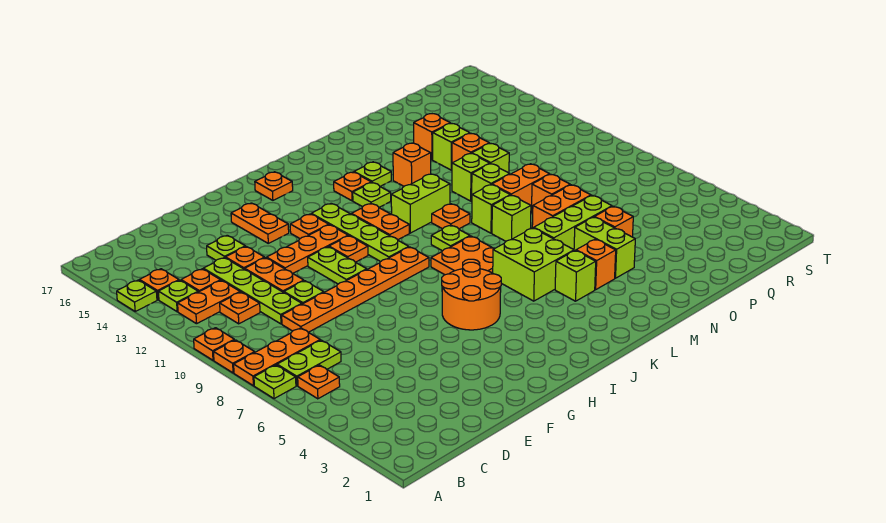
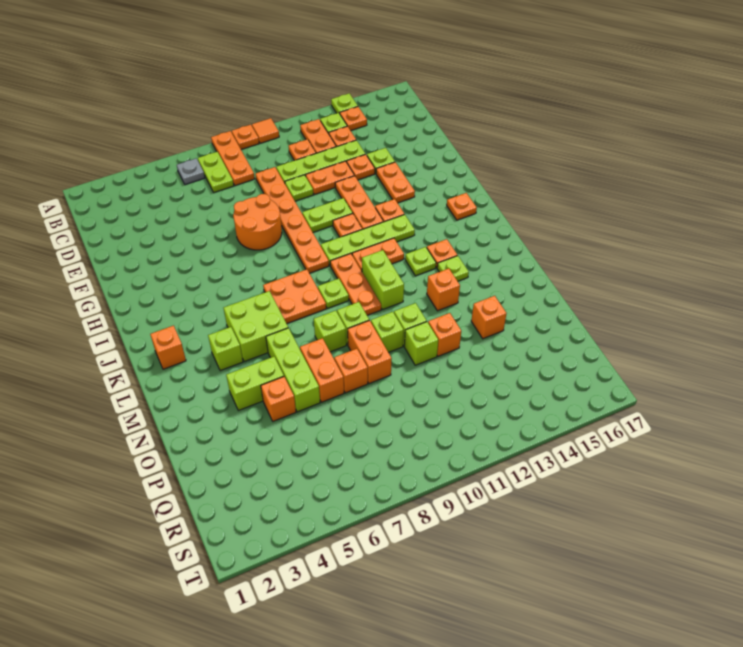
lime 1x1 plate [254,365,296,399] -> none
orange 1x1 plate [194,328,234,360] -> orange 1x1 tile [252,118,279,143]
orange 1x1 plate [298,365,340,399] -> grey 1x1 plate [177,158,205,185]
orange 1x2 plate [231,203,289,243] -> orange 1x2 plate turned to [376,162,415,203]
orange 2x2 round brick [442,262,501,330] -> orange 2x2 round brick moved to [233,194,282,250]
orange 1x1 plate [432,204,470,229] -> orange 1x3 plate [330,254,381,315]
orange 1x1 brick [576,239,616,290] -> orange 1x1 brick moved to [150,326,186,369]
lime 1x1 brick [433,123,470,170] -> none

